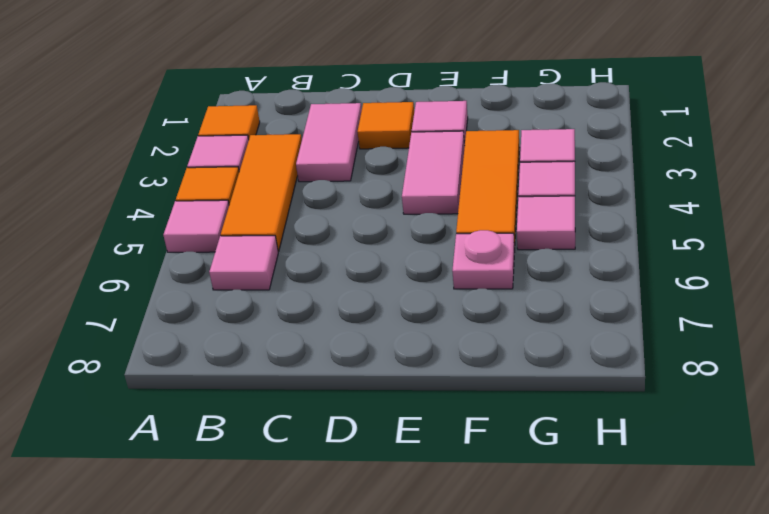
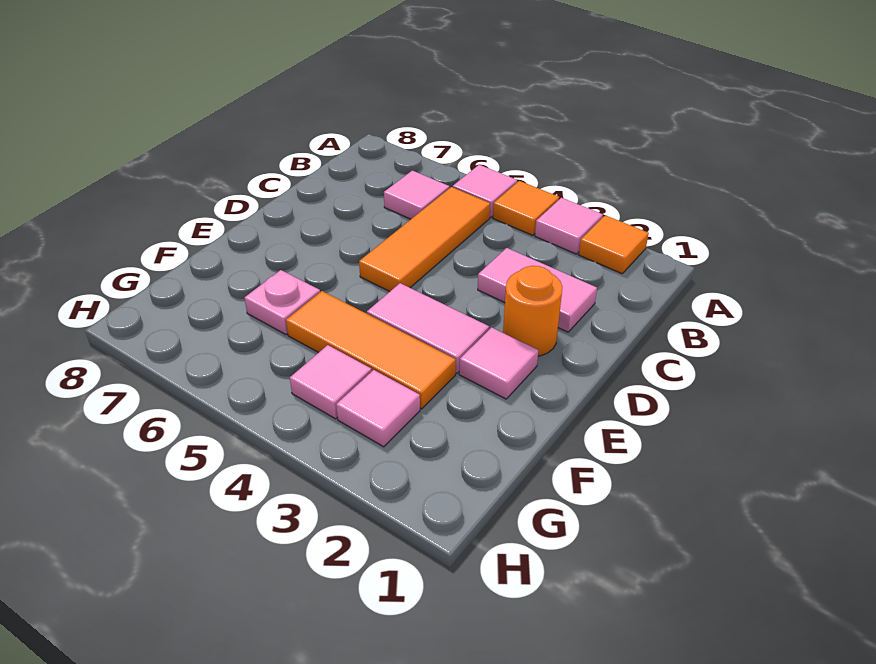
orange 1x3 tile [221,134,302,252] -> orange 1x3 tile turned to [359,187,490,291]
orange 1x1 tile [358,102,414,149] -> orange 1x1 round brick [503,266,562,356]
pink 1x1 tile [517,196,575,250] -> none

